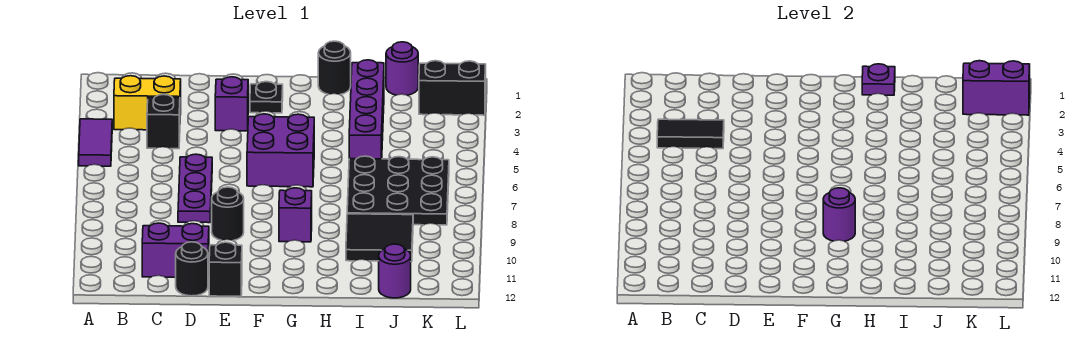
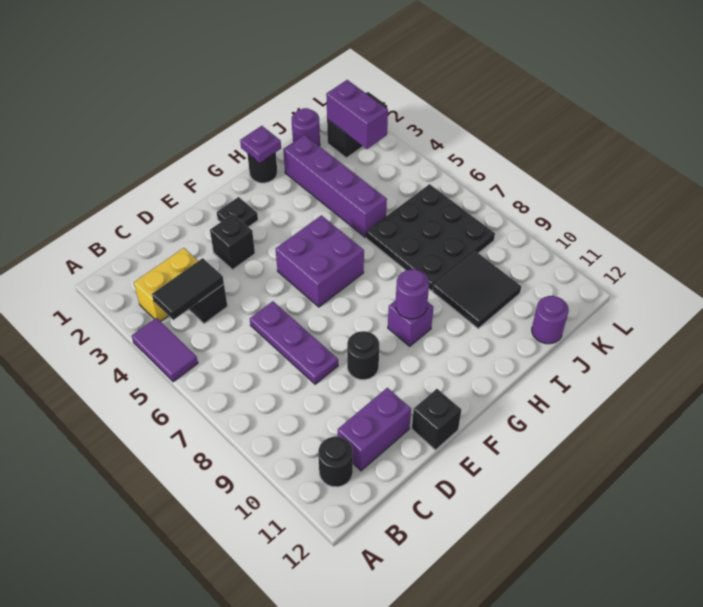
black 1x1 round brick [176,242,208,296] -> black 1x1 round brick moved to [318,437,353,487]
purple 1x1 brick [215,77,248,131] -> black 1x1 brick [210,214,255,269]
purple 1x2 brick [963,61,1030,115] -> purple 1x2 brick turned to [326,80,388,149]

